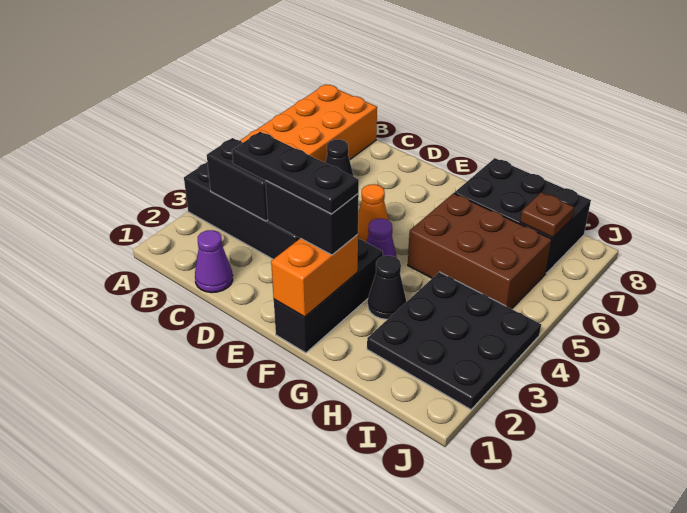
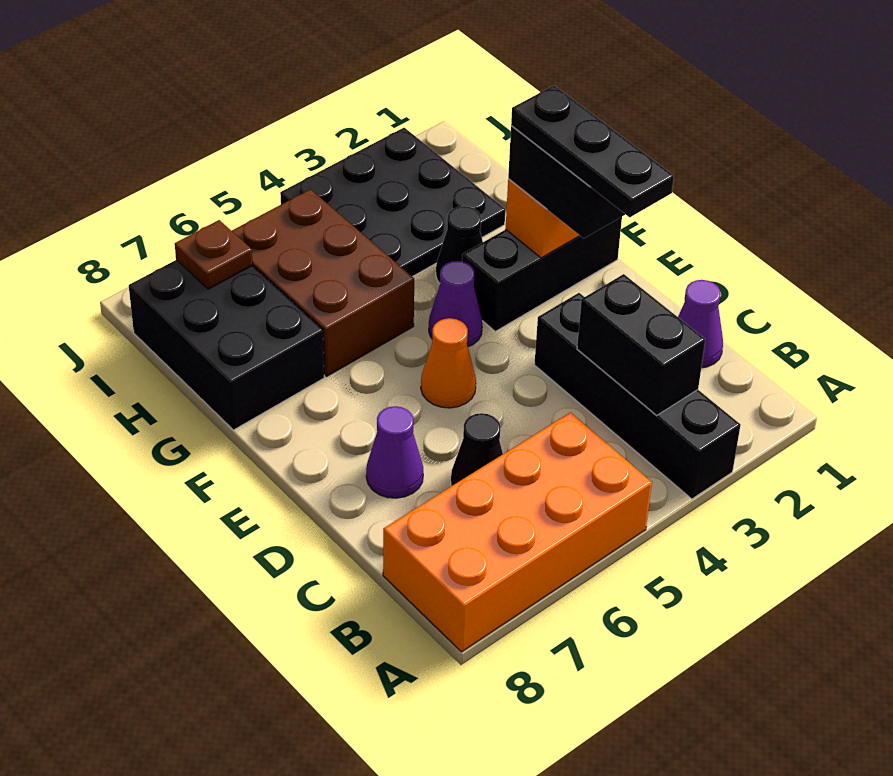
none -> purple 1x1 cone [366,406,423,498]

